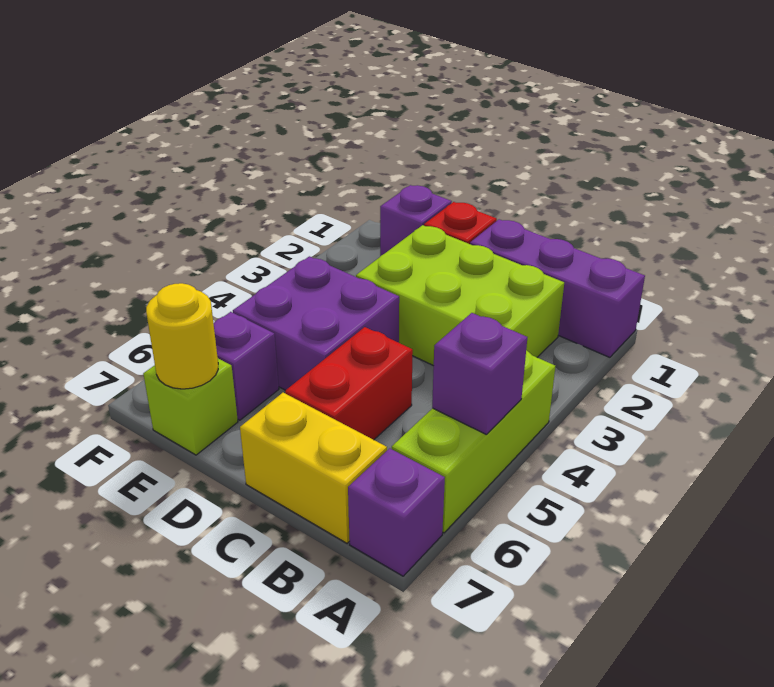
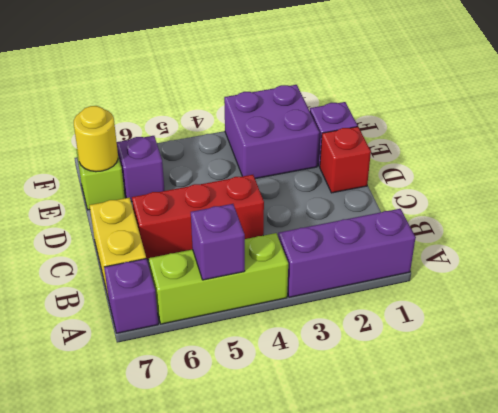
purple 1x3 brick [470,219,645,357] -> purple 1x3 brick turned to [278,209,415,297]
lime 2x3 brick [356,225,564,366] -> none
red 1x2 brick [285,327,413,440] -> red 1x3 brick [132,175,264,259]
purple 2x2 brick [233,256,399,390] -> purple 2x2 brick moved to [224,85,319,179]

